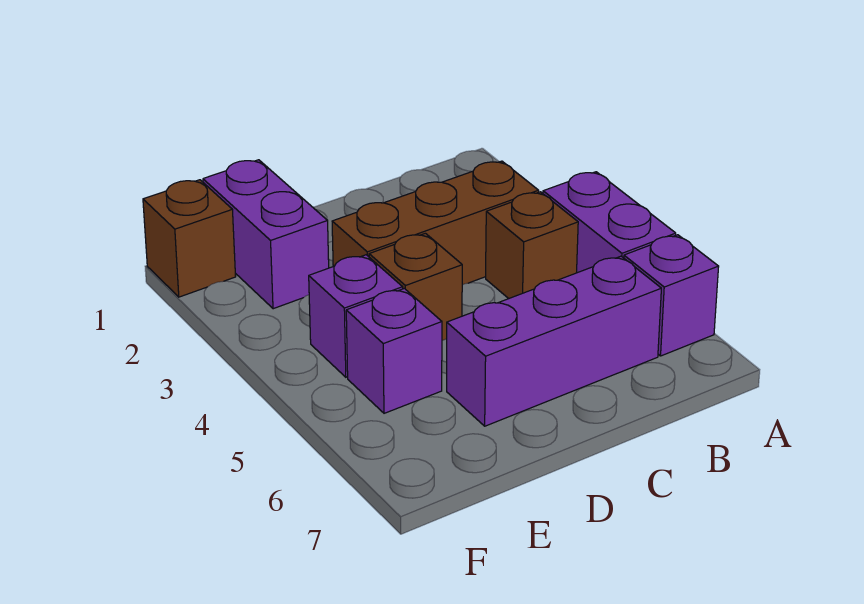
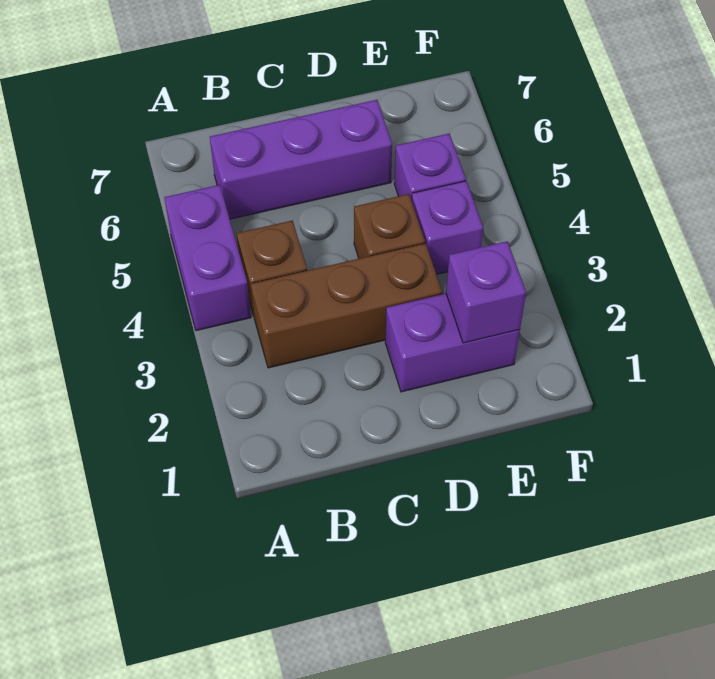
purple 1x1 brick [624,235,719,356] -> purple 1x1 brick moved to [446,241,526,343]
purple 1x2 brick [203,160,329,309] -> purple 1x2 brick turned to [385,294,520,392]
brown 1x1 brick [143,180,236,297] -> none

